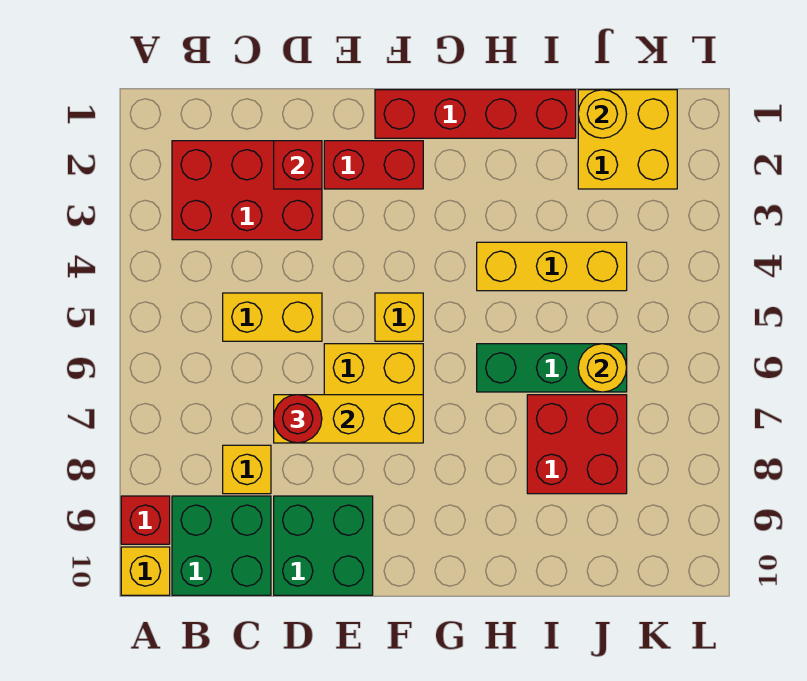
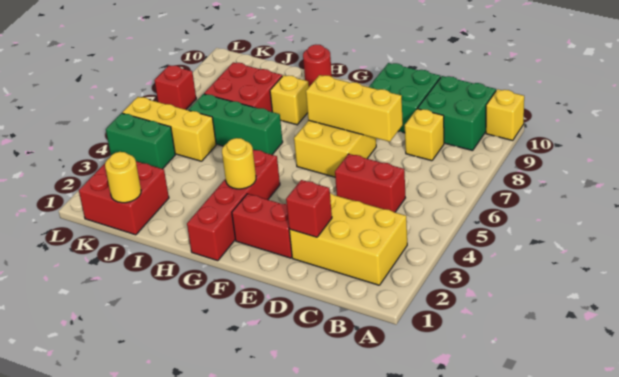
red 1x1 brick [121,496,170,544] -> red 1x1 brick moved to [154,65,196,110]
red 2x3 brick [172,141,322,240] -> yellow 2x3 brick [289,193,407,285]
yellow 1x2 brick [223,293,322,341] -> red 1x2 brick [335,154,405,212]
red 1x1 round brick [274,395,322,443] -> red 1x1 round brick moved to [303,45,332,87]
red 1x4 brick [375,90,576,138] -> red 1x4 brick turned to [187,150,280,261]
yellow 1x1 brick [375,293,423,341] -> yellow 1x1 brick moved to [270,75,309,125]
yellow 1x3 brick [477,242,627,291] -> yellow 1x3 brick moved to [122,97,216,161]
yellow 2x2 brick [578,90,677,189] -> red 2x2 brick [79,161,169,235]
yellow 1x1 round brick [578,344,627,392] -> yellow 1x1 round brick moved to [222,138,256,189]
none -> green 1x2 brick [106,113,175,169]

